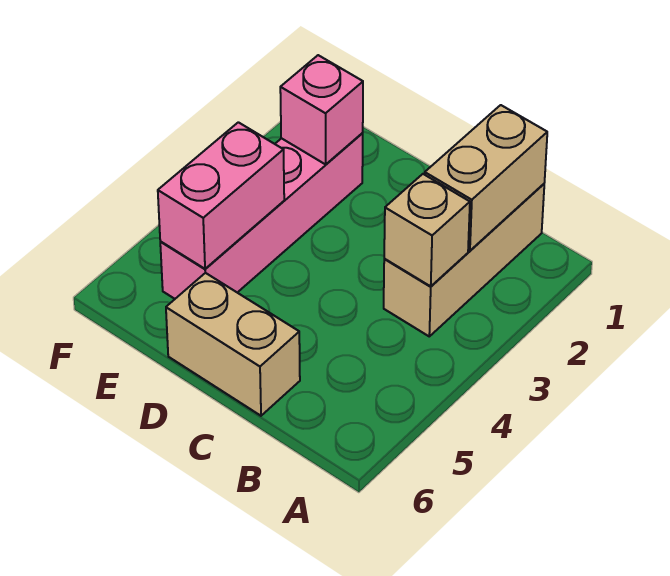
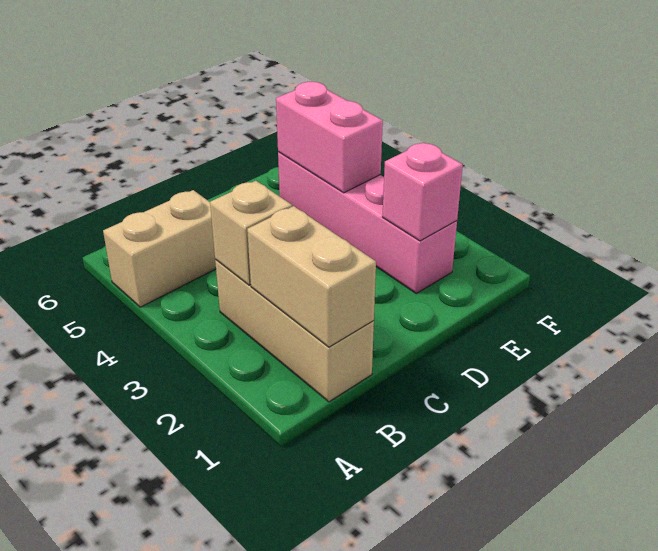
tan 1x2 brick [166,273,300,416] -> tan 1x2 brick moved to [103,190,216,307]

